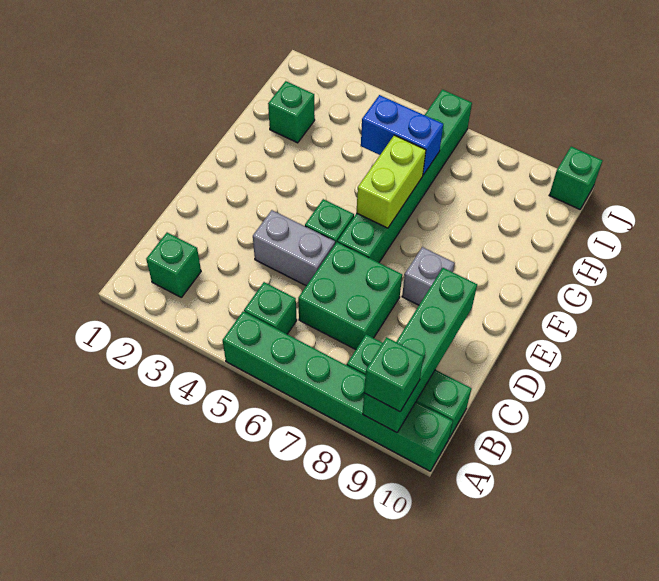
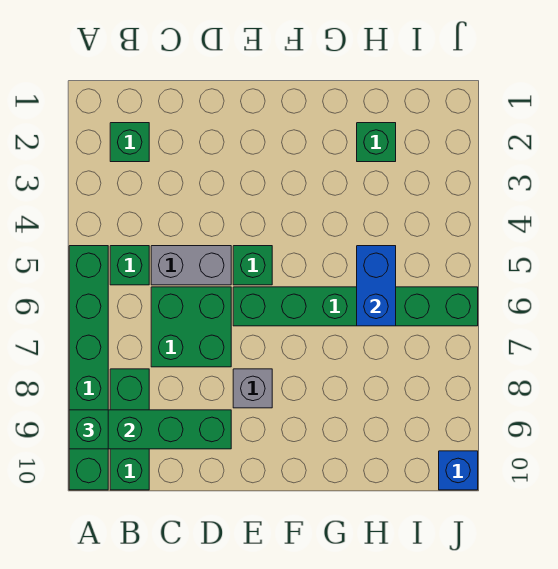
grey 1x2 brick [253,210,335,286] -> grey 1x2 brick turned to [151,246,231,285]
lime 1x2 brick [357,135,426,228] -> none
green 1x1 brick [549,147,603,209] -> blue 1x1 brick [439,451,478,490]

